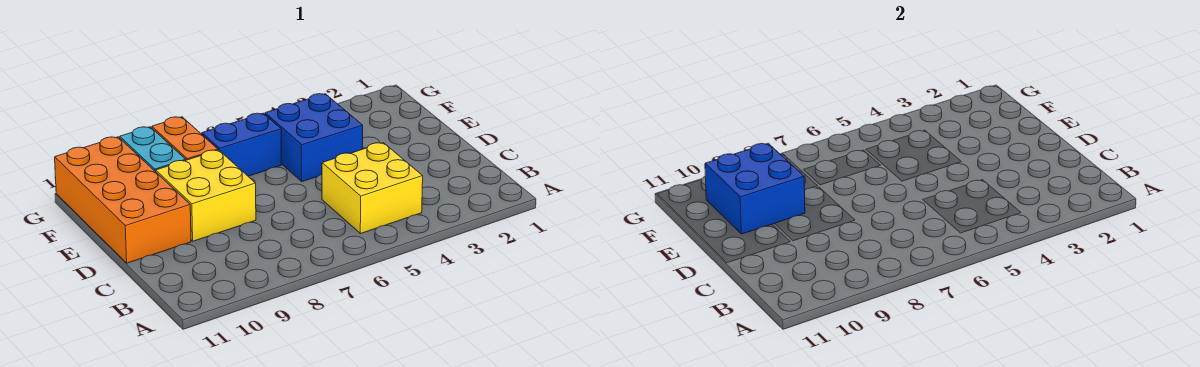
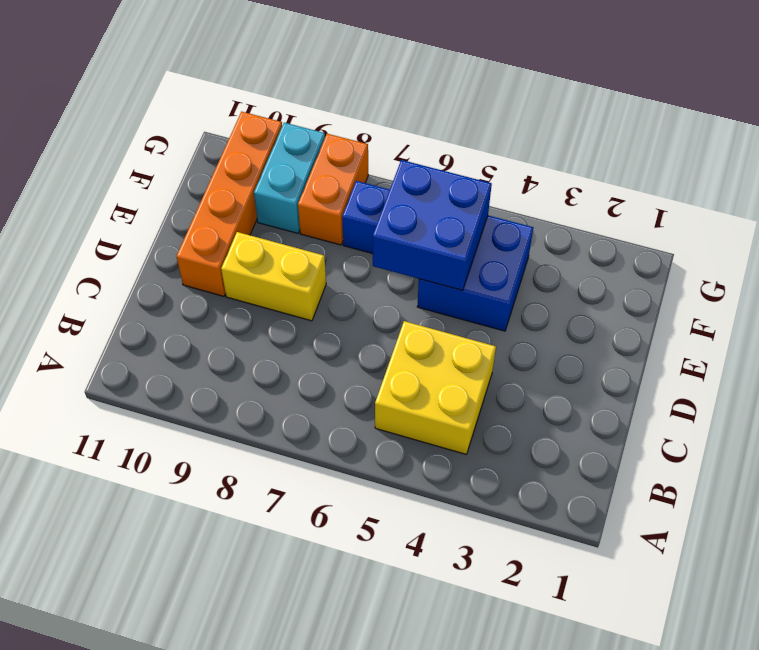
yellow 2x2 brick [156,150,256,241] -> yellow 1x2 brick [221,232,326,321]
orange 2x4 brick [55,137,191,263] -> orange 1x4 brick [176,112,282,296]
blue 2x2 brick [705,143,805,234] -> blue 2x2 brick moved to [373,160,492,291]

